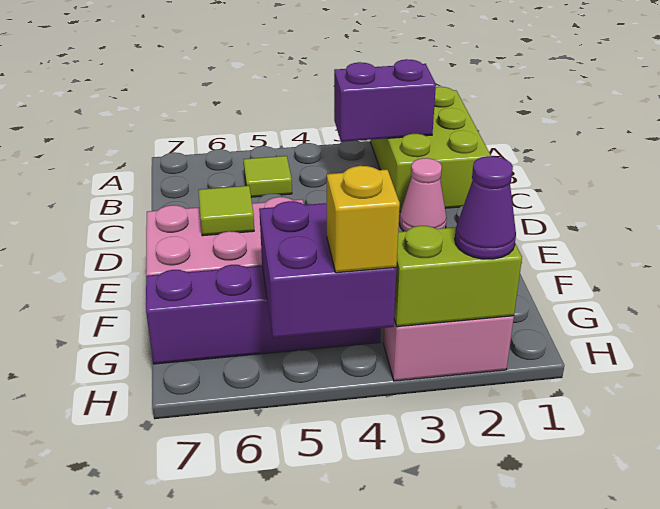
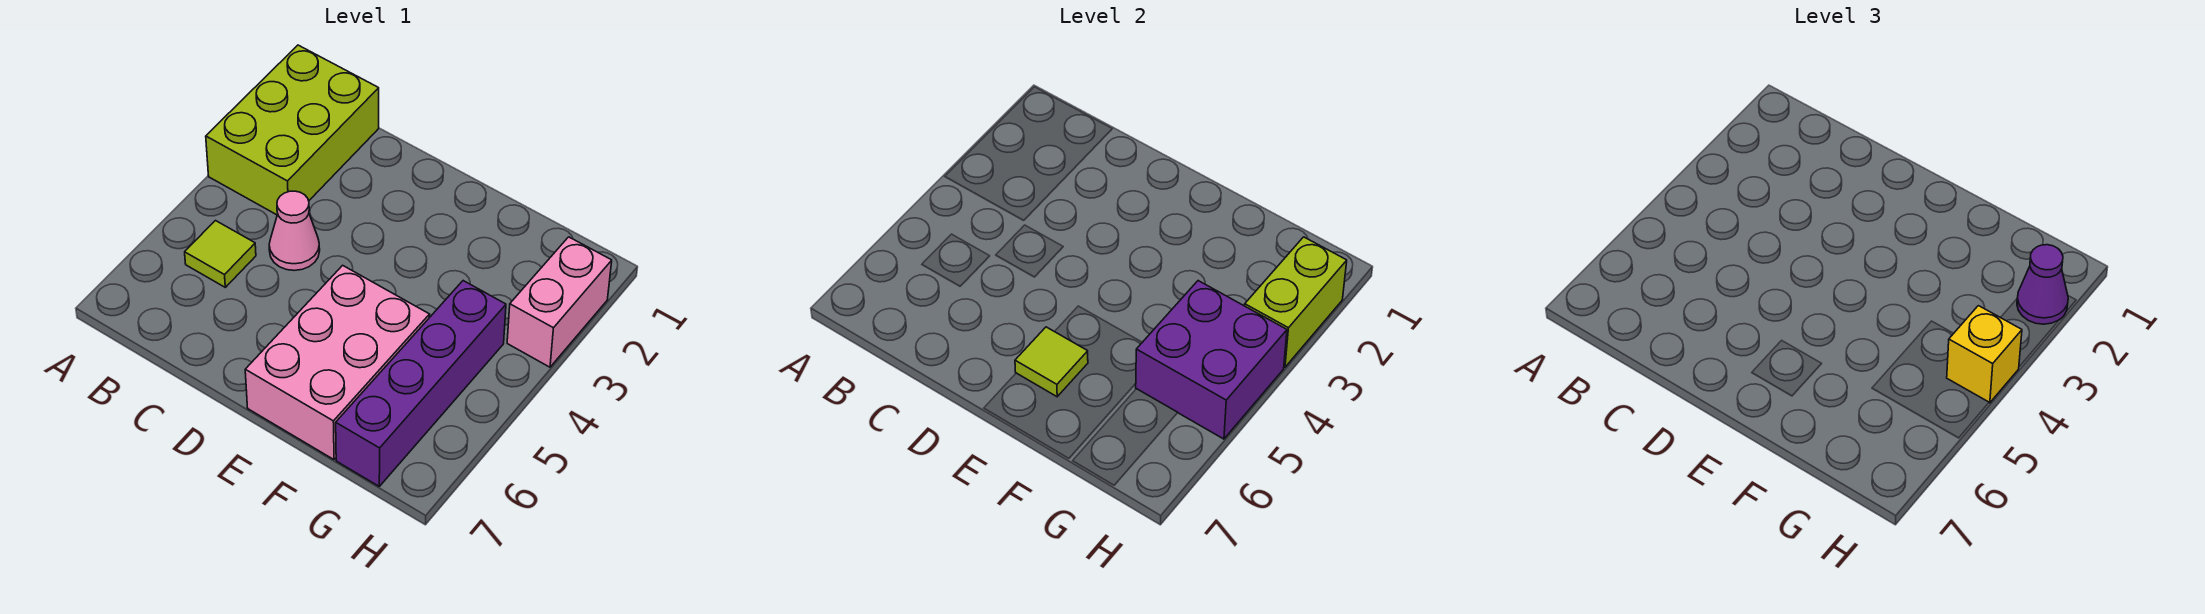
lime 2x3 brick [370,87,491,212] -> lime 2x3 brick turned to [206,45,379,215]
purple 1x2 brick [334,59,436,142] -> none
pink 1x1 cone [400,158,447,231] -> pink 1x1 cone moved to [269,191,320,271]

